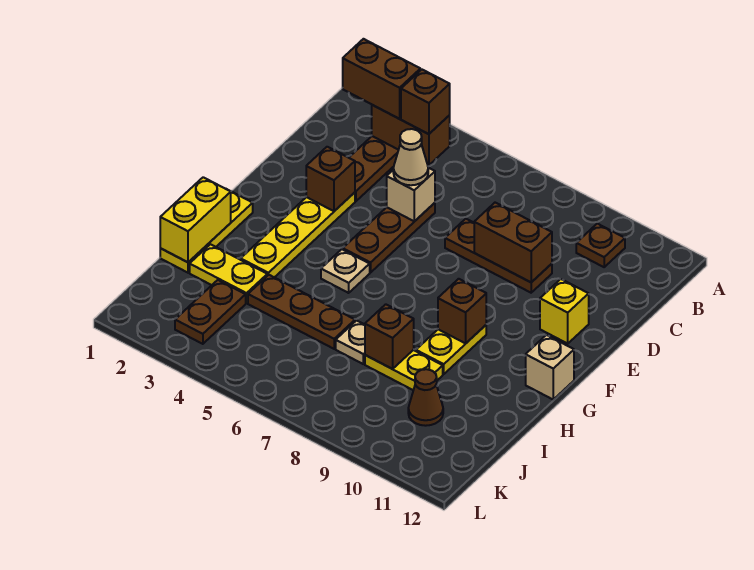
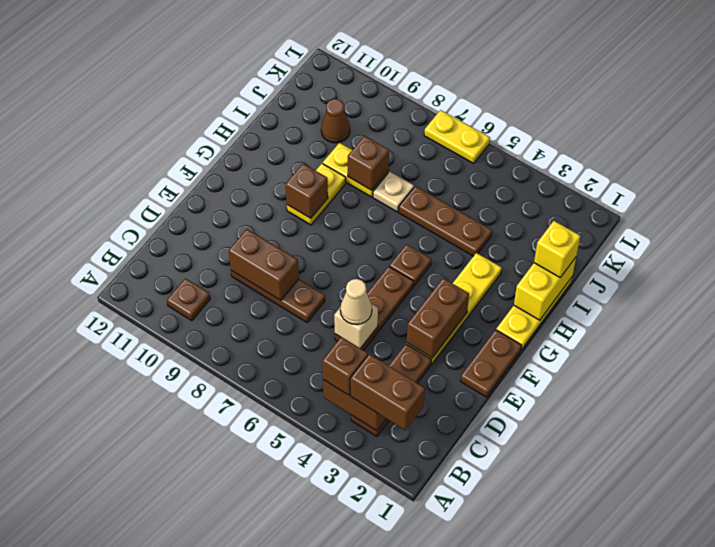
brown 1x1 brick [306,147,355,211] -> brown 1x2 brick [407,278,469,358]
yellow 1x1 brick [540,279,589,344] -> yellow 1x1 brick moved to [534,221,580,278]
tan 1x1 plate [321,249,370,293] -> brown 1x1 plate [389,244,431,286]
tan 1x1 brick [526,335,574,399] -> none
yellow 1x2 plate [190,244,267,303] -> yellow 1x2 plate moved to [424,110,490,163]
brown 1x2 plate [175,280,246,344] -> brown 1x2 plate moved to [461,330,522,397]

